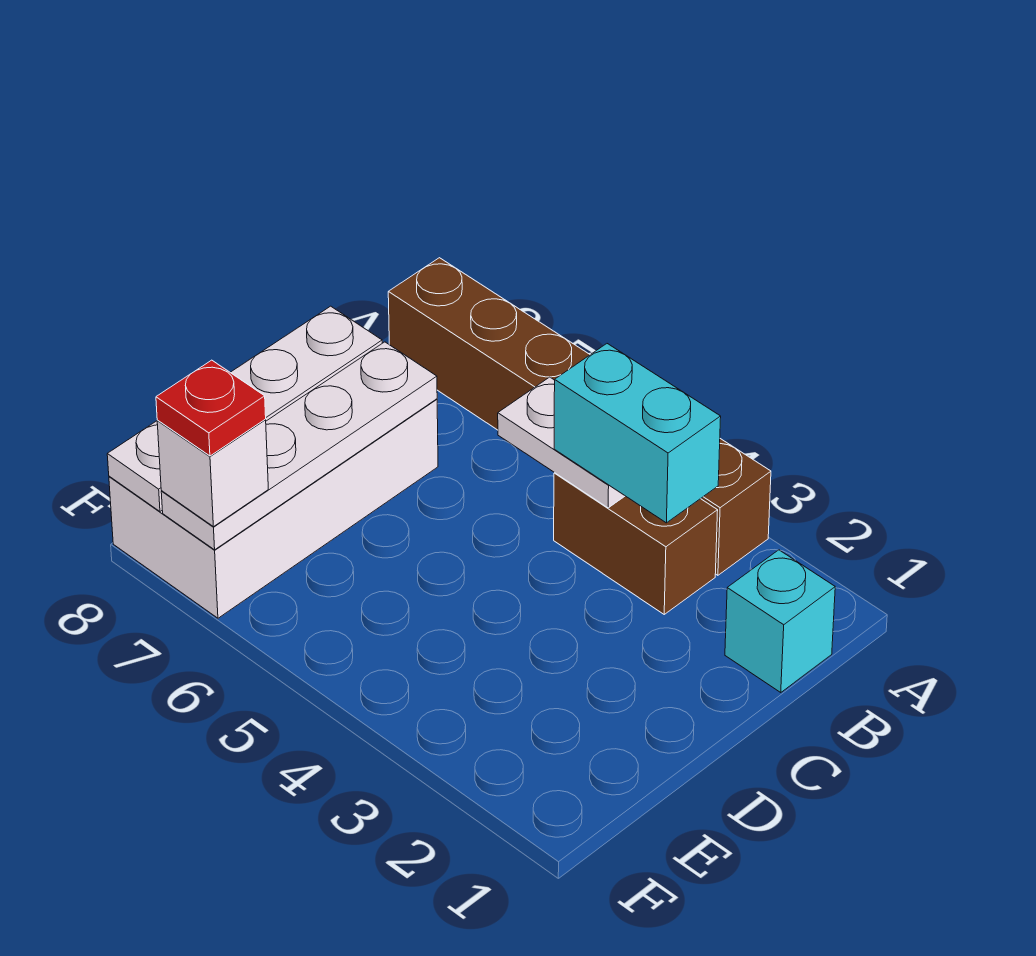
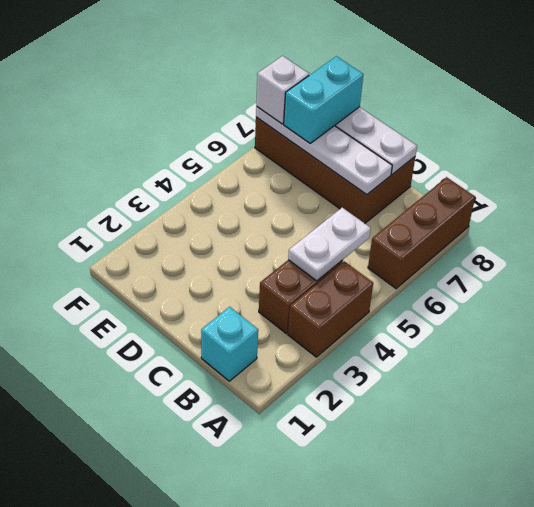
cyan 1x2 brick [554,344,721,523] -> cyan 1x2 brick moved to [284,56,363,143]
white 2x4 brick [109,399,438,618] -> brown 2x4 brick [255,117,415,223]
red 1x1 plate [156,360,266,456] -> none

